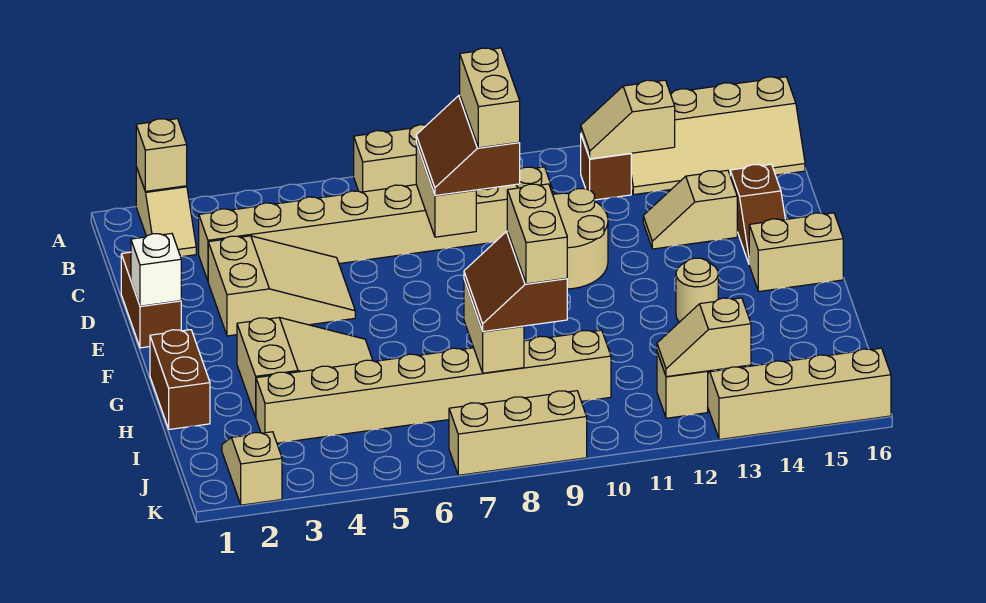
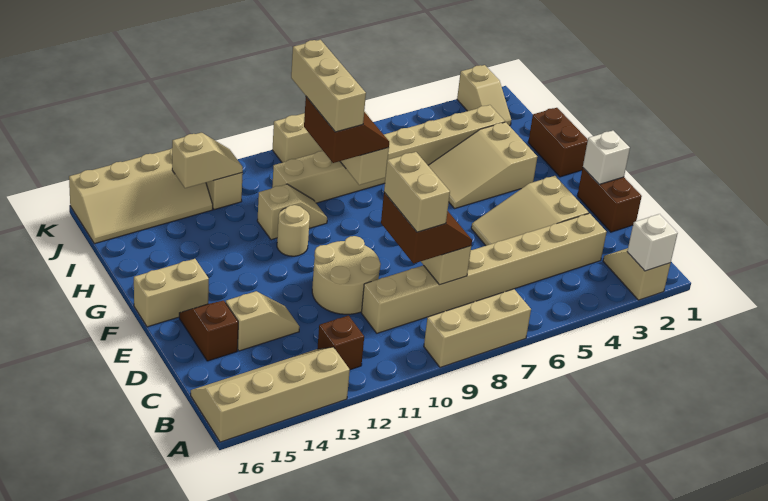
tan 1x1 brick [136,119,187,191] -> white 1x1 brick [627,214,678,271]
tan 1x2 slope [581,80,675,159] -> tan 1x2 slope moved to [257,184,327,240]
tan 1x1 round brick [676,258,718,322] -> tan 1x1 round brick moved to [277,205,310,256]
tan 1x2 brick [507,184,567,284] -> tan 1x3 brick [291,40,366,132]

